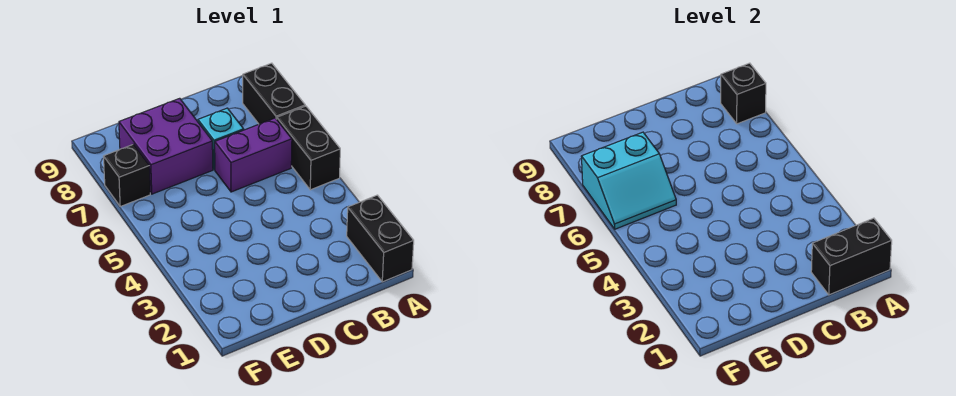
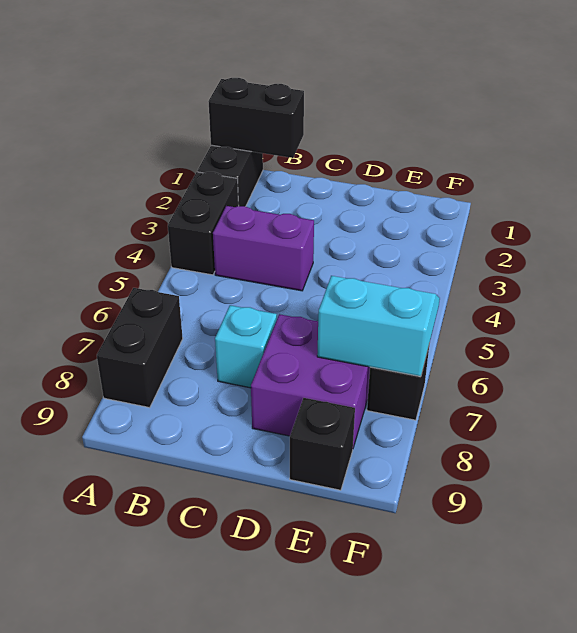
black 1x2 brick [277,106,340,190] -> black 1x2 brick moved to [168,172,239,275]
black 1x1 brick [721,63,766,124] -> black 1x1 brick moved to [290,398,355,490]
purple 1x2 brick [215,118,292,192] -> purple 1x2 brick moved to [213,206,314,291]

